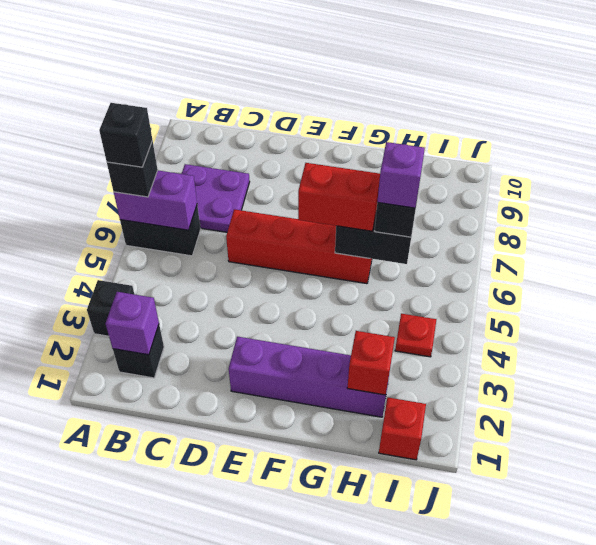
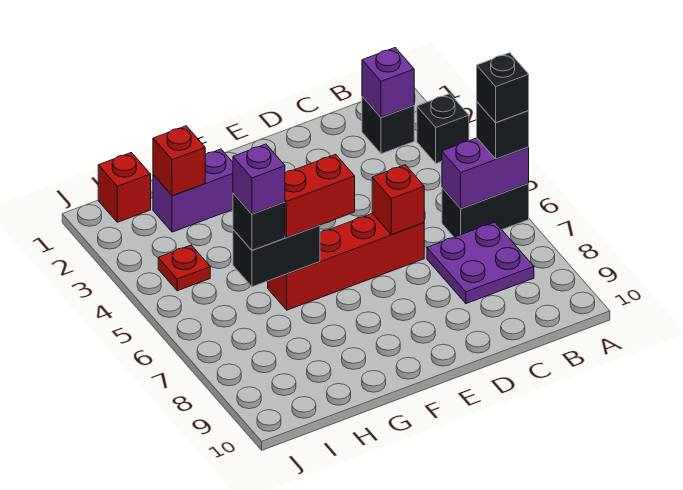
none -> red 1x1 brick [372,165,424,235]
purple 1x4 brick [229,337,390,417] -> purple 1x2 brick [153,149,233,232]

